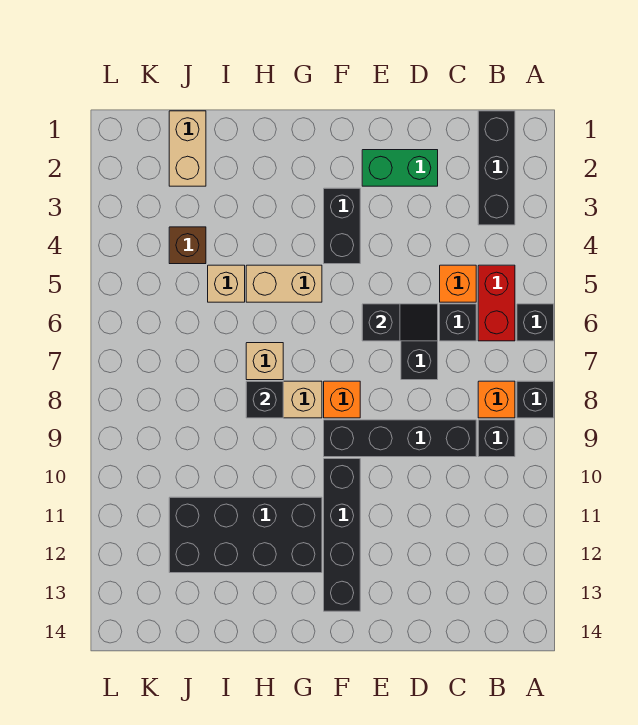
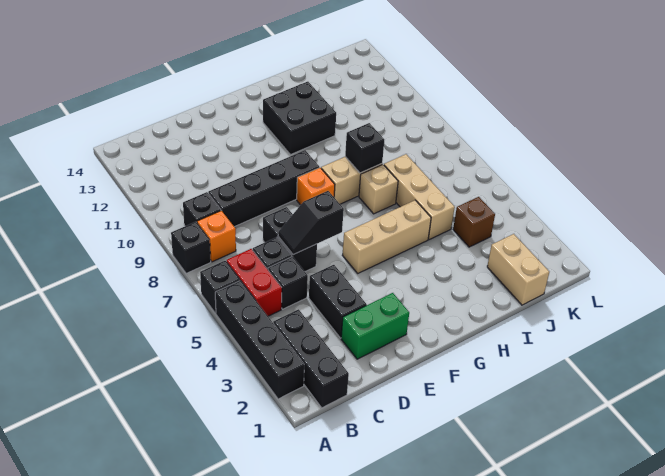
orange 1x1 brick [440,265,476,302] -> black 1x1 brick [268,257,308,309]
black 1x2 brick [324,188,360,264] -> black 1x2 brick moved to [309,265,367,338]
black 1x4 brick [324,459,360,611] -> black 1x4 brick moved to [215,281,304,399]
tan 1x2 brick [246,265,322,302] -> tan 1x3 brick [342,200,431,273]
black 2x4 brick [169,497,322,573] -> black 2x2 brick [263,82,336,155]
tan 1x1 brick [208,265,245,302] -> tan 1x3 brick [384,154,455,239]

